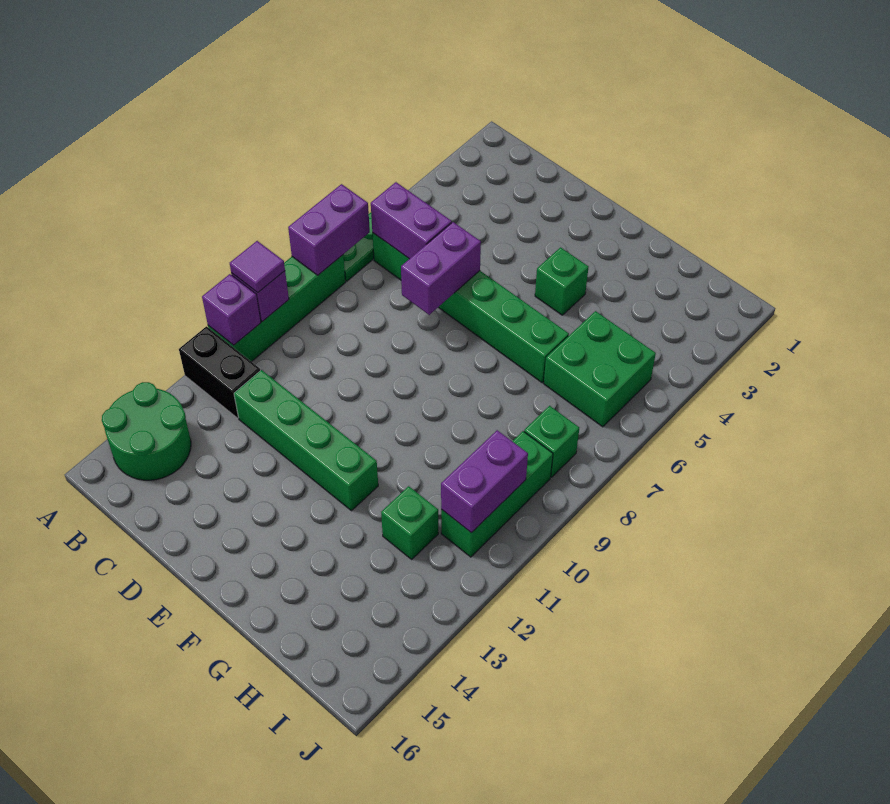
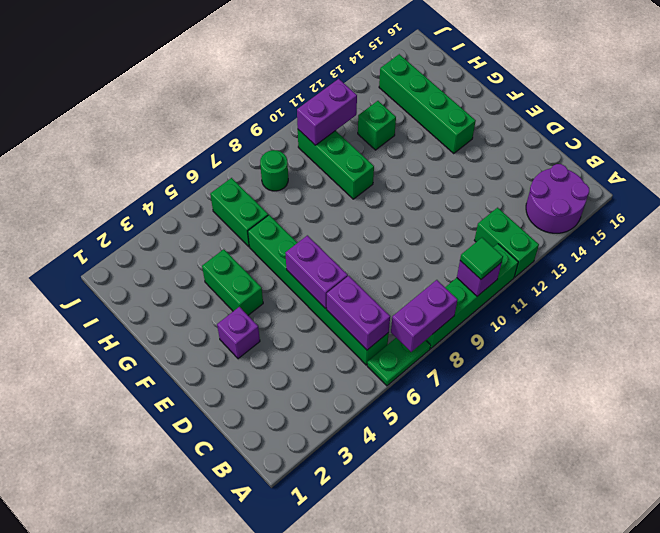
purple 1x1 tile [230,241,285,293] -> green 1x1 tile [460,238,503,279]
purple 1x1 brick [202,274,261,345] -> purple 1x1 brick moved to [217,307,260,359]
black 1x2 brick [179,326,260,418] -> green 1x2 brick [474,208,539,277]
green 2x2 round brick [102,382,191,480] -> purple 2x2 round brick [526,164,589,233]
green 1x4 brick [234,370,378,511] -> green 1x4 brick moved to [379,54,476,153]
purple 1x2 brick [401,222,481,315] -> purple 1x2 brick turned to [285,235,348,309]
green 1x1 brick [535,247,588,315] -> green 1x2 brick [202,249,263,315]
green 2x2 brick [544,311,656,427] -> green 1x2 brick [210,178,268,247]
green 1x1 brick [524,406,579,477] -> green 1x1 round brick [260,150,288,191]
green 1x3 brick [441,431,553,557] -> green 1x3 brick turned to [298,130,374,199]

